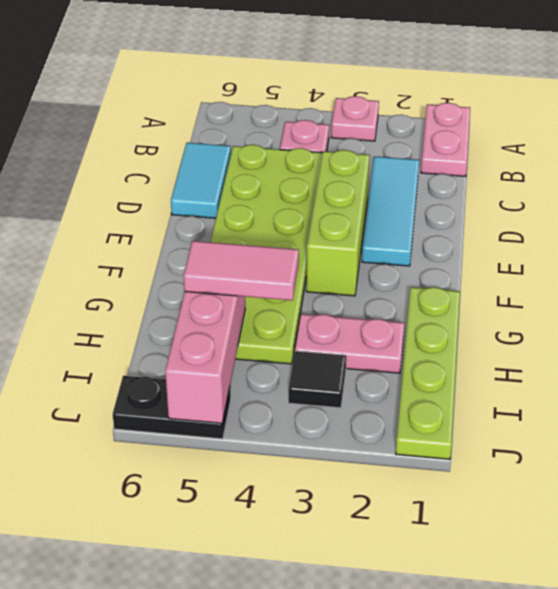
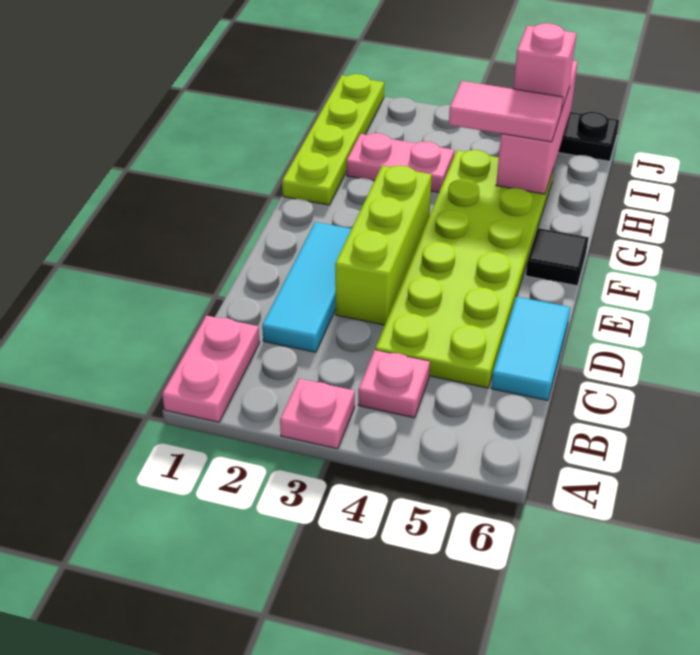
black 1x1 tile [288,351,346,408] -> black 1x1 tile moved to [526,228,588,286]
none -> pink 1x1 brick [513,23,576,111]

